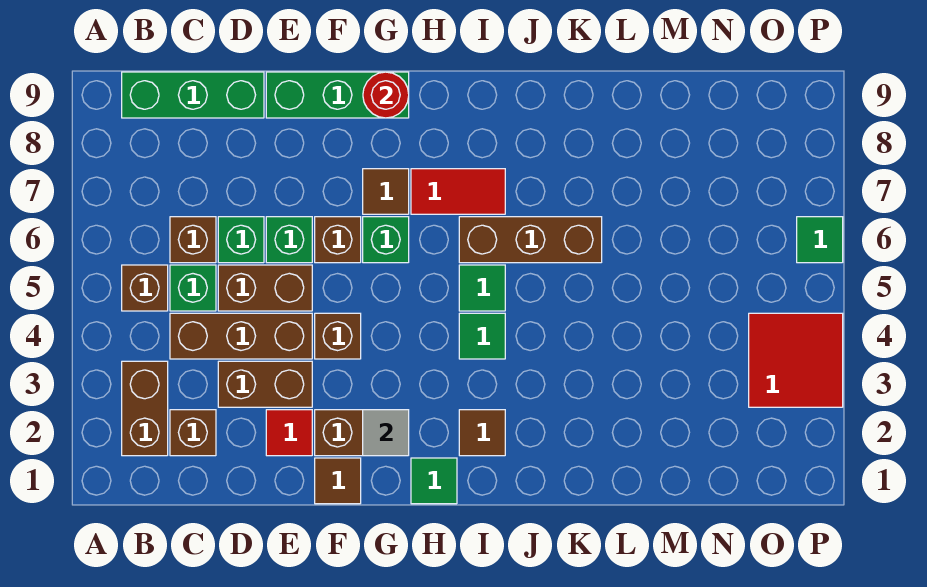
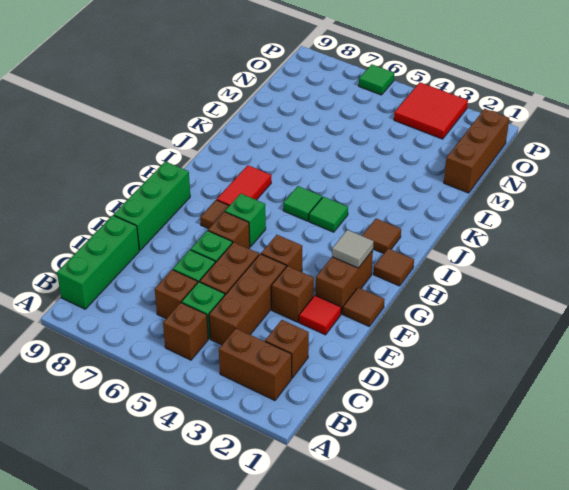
brown 1x2 brick [218,361,312,407] -> brown 1x1 brick [272,266,314,322]
red 1x1 round brick [363,72,409,118] -> none
green 1x1 tile [411,458,457,504] -> brown 1x1 tile [373,248,414,286]
brown 1x3 brick [459,217,602,263] -> brown 1x3 brick moved to [444,109,509,193]

